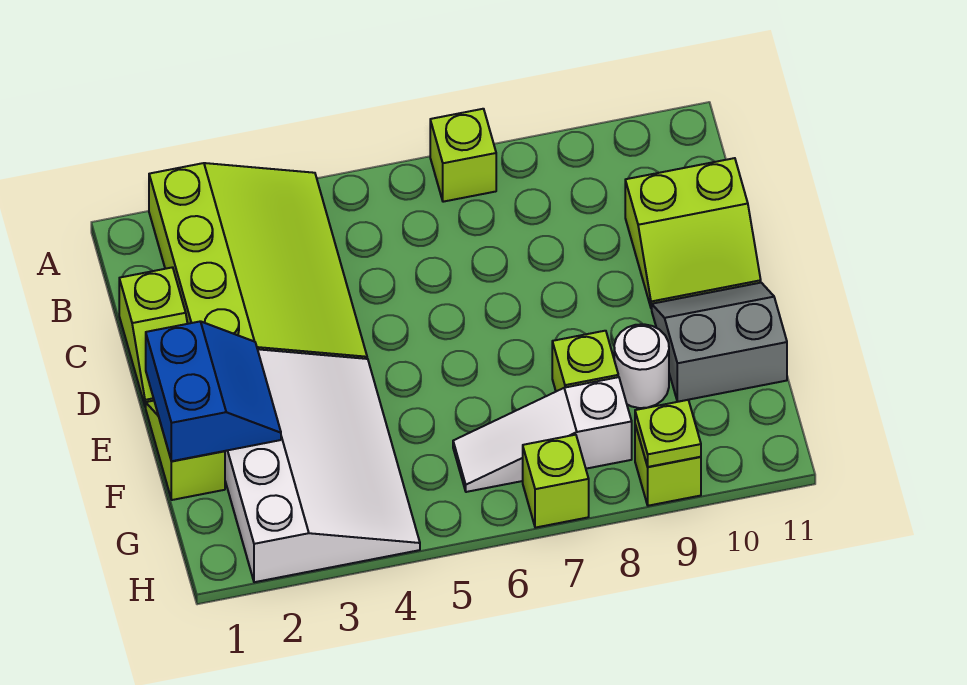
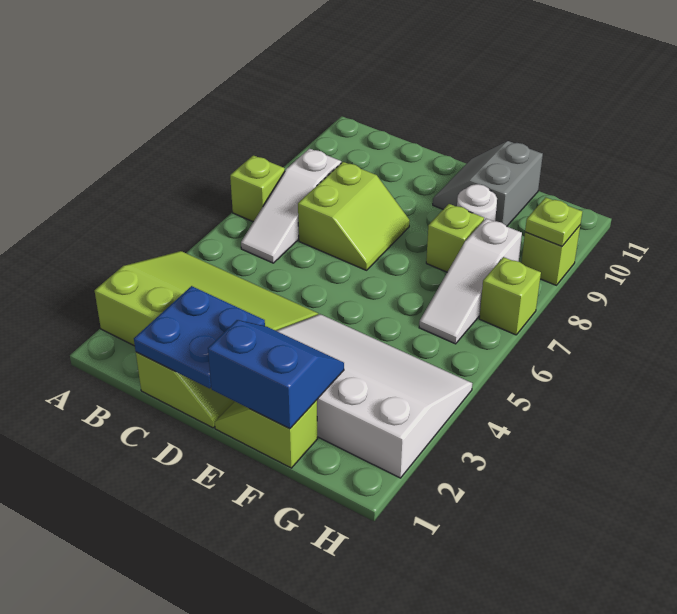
none -> white 1x3 slope [241,149,341,263]
none -> blue 2x2 plate [134,286,265,388]
lime 2x2 slope [625,158,761,309] -> lime 2x2 slope moved to [298,162,410,270]

